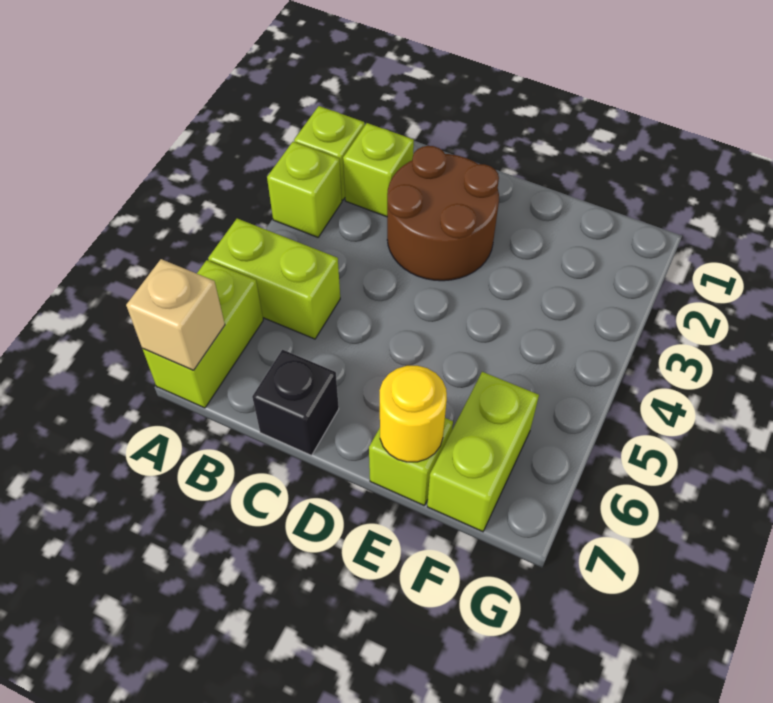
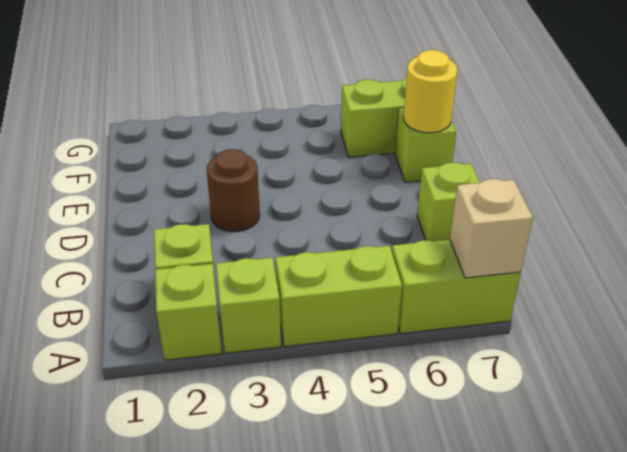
lime 1x2 brick [208,219,340,339] -> lime 1x2 brick turned to [276,246,402,347]
brown 2x2 round brick [387,146,499,281] -> brown 1x1 round brick [207,149,260,232]
black 1x1 brick [252,350,339,455] -> lime 1x1 brick [417,162,480,241]

